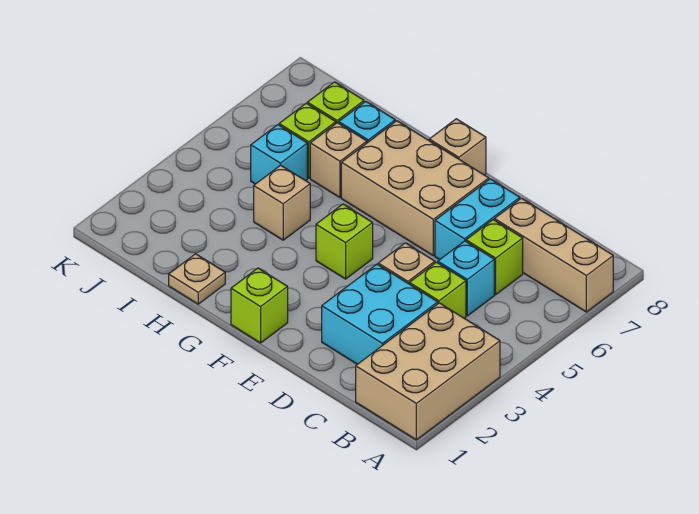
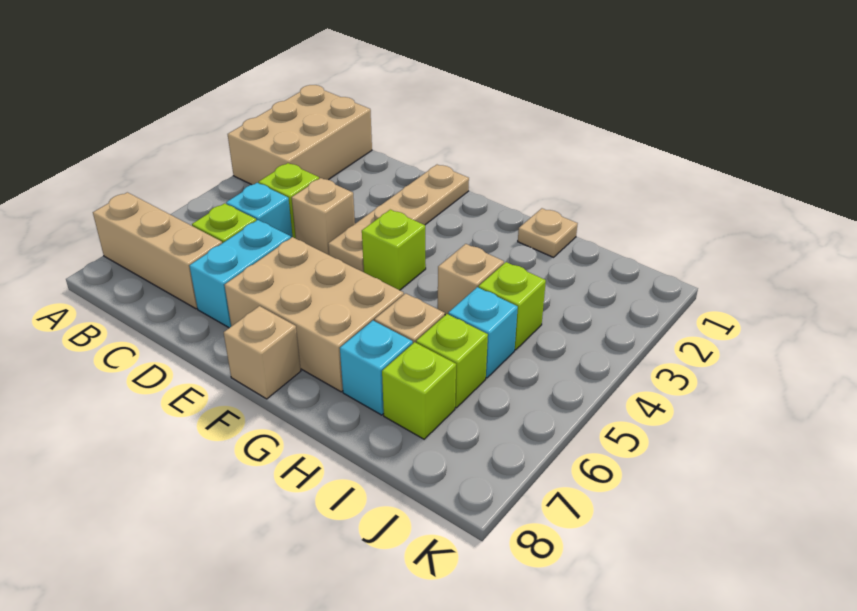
cyan 2x2 brick [322,264,438,364] -> none
none -> tan 1x4 plate [328,165,469,272]
lime 1x1 brick [231,268,288,343] -> lime 1x1 brick moved to [479,262,546,350]

